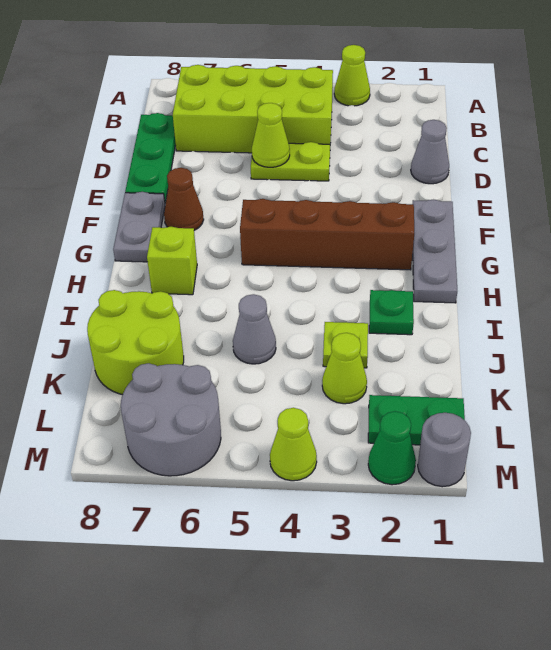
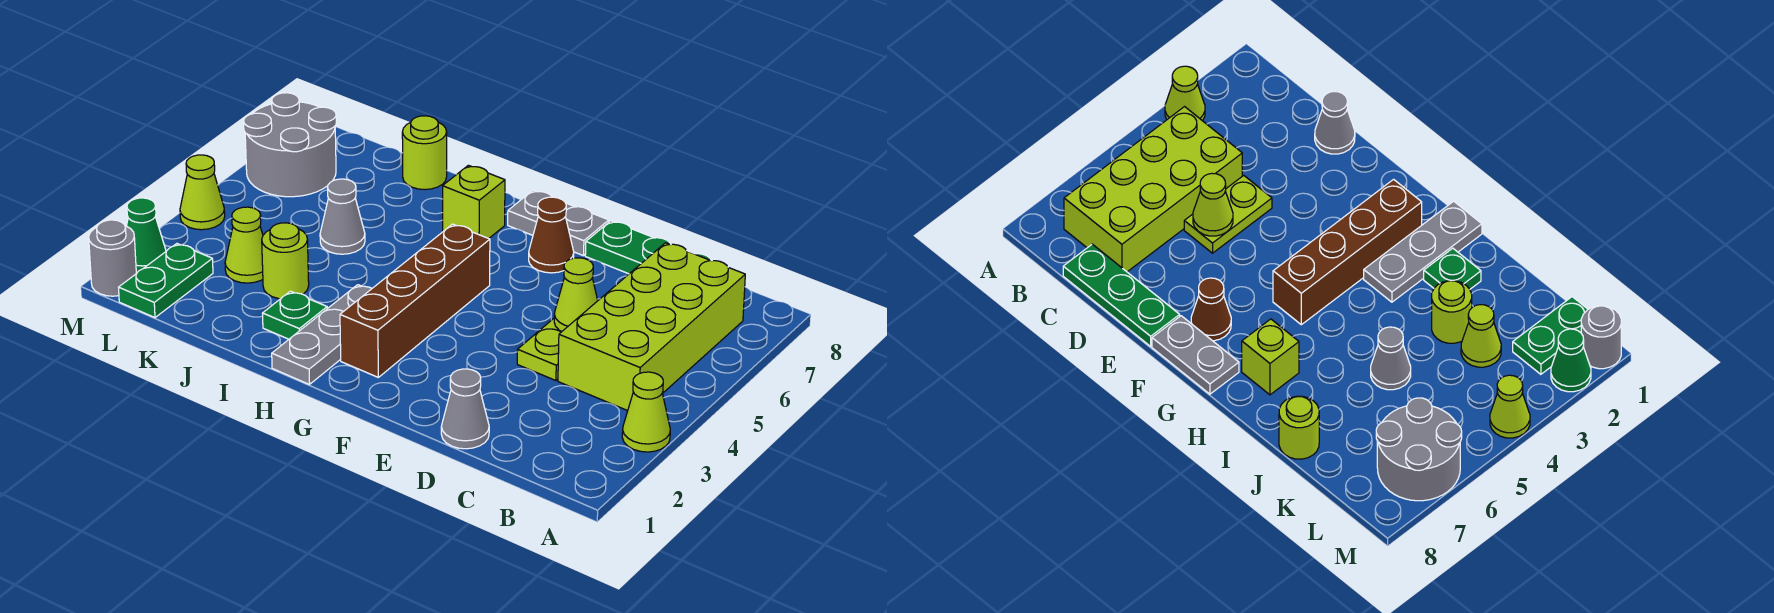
grey 1x3 plate [413,200,457,303] -> grey 1x3 plate turned to [272,285,372,384]
lime 1x1 plate [323,322,368,368] -> lime 1x1 round brick [262,223,309,299]
lime 2x2 round brick [87,290,184,395] -> lime 1x1 round brick [402,116,447,190]

